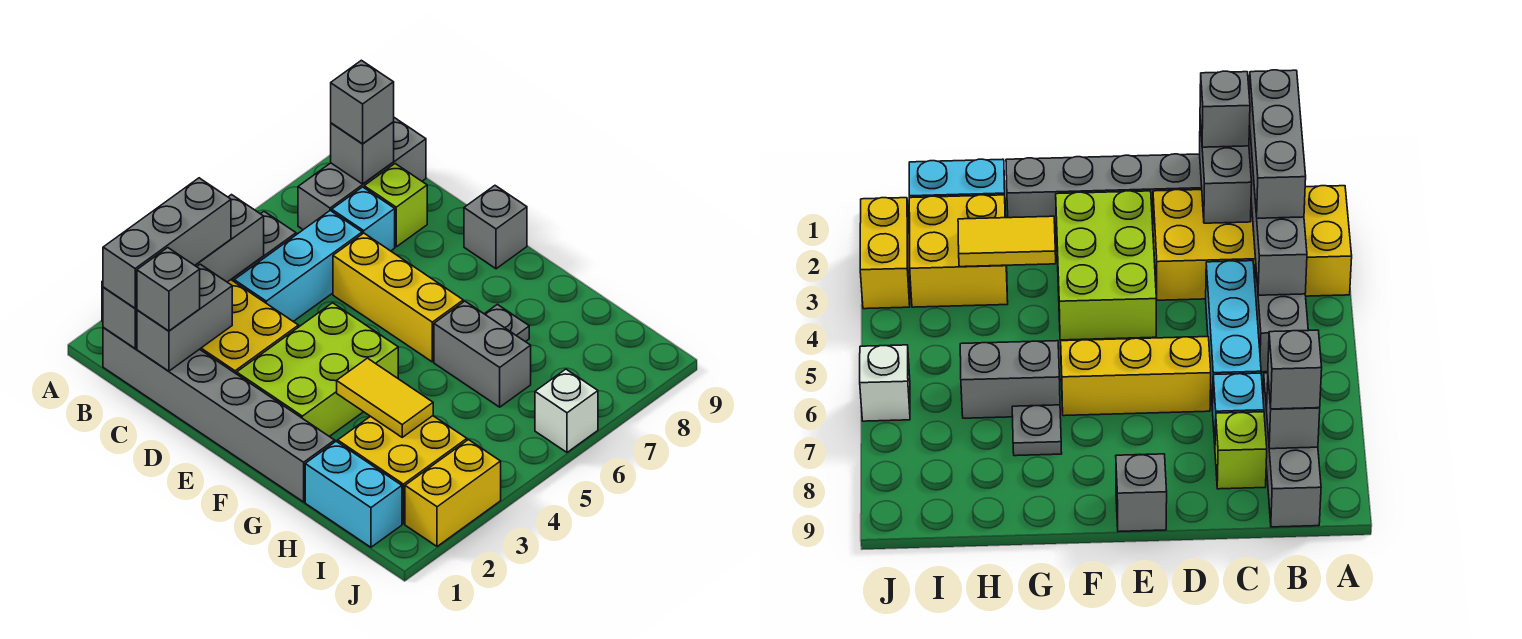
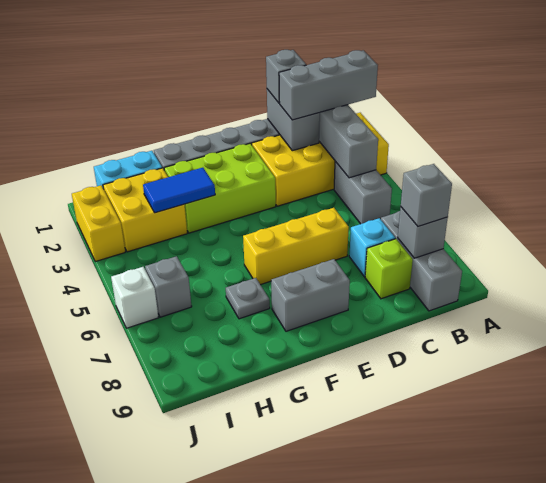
grey 1x3 brick [103,178,231,308] -> grey 1x3 brick turned to [279,50,378,120]
cyan 1x3 brick [234,211,362,322] -> none
lime 2x3 brick [237,303,398,437] -> lime 2x3 brick turned to [164,144,276,233]
grey 1x1 brick [464,186,527,269] -> grey 1x1 brick moved to [145,256,192,317]
yellow 1x2 tile [337,358,433,437] -> blue 1x2 tile [143,168,215,213]
grey 1x2 brick [434,301,531,407] -> grey 1x2 brick moved to [271,259,350,331]

